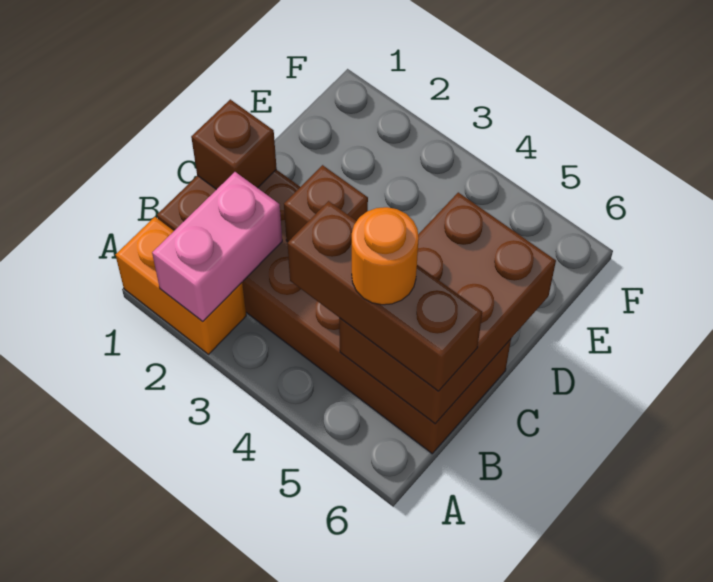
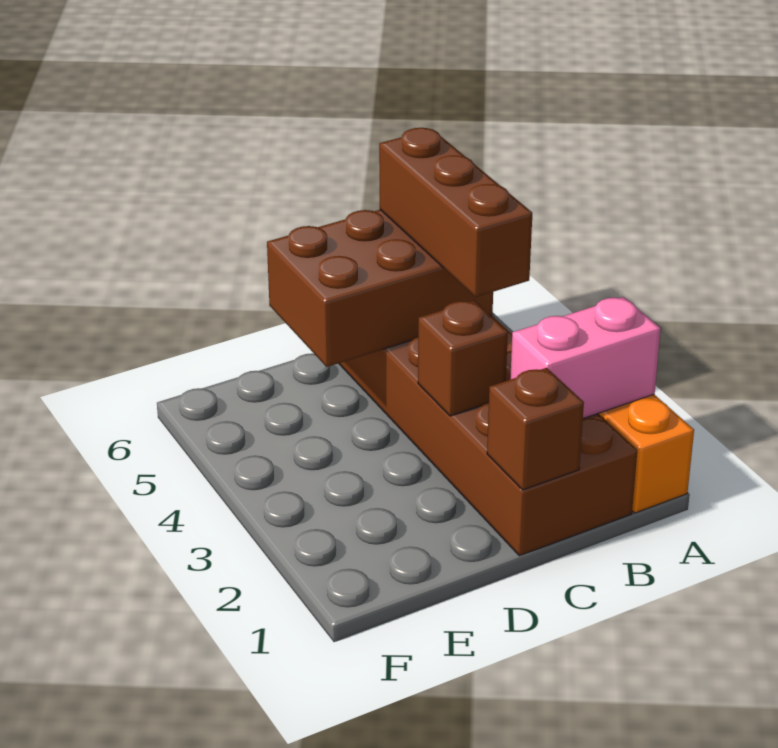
orange 1x1 round brick [352,207,419,305] -> none

